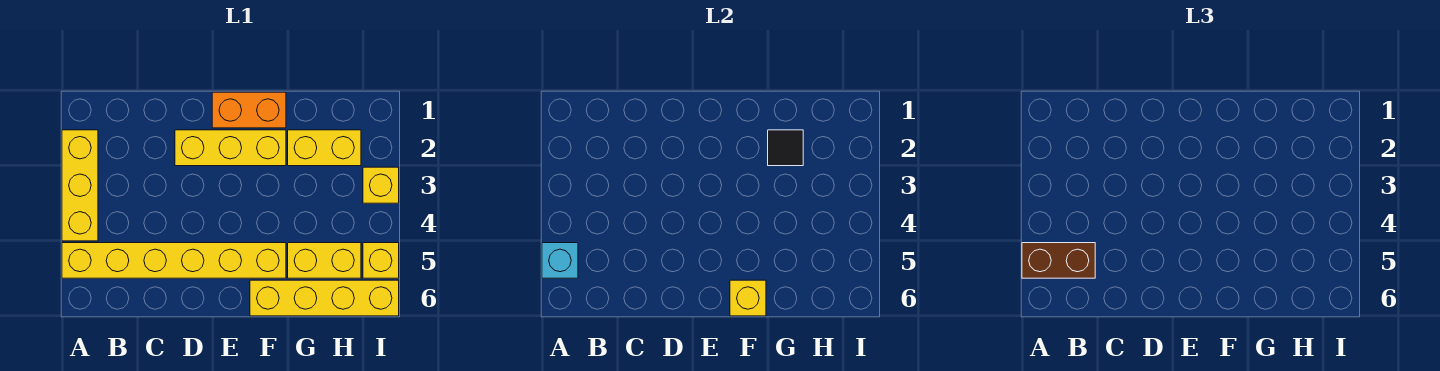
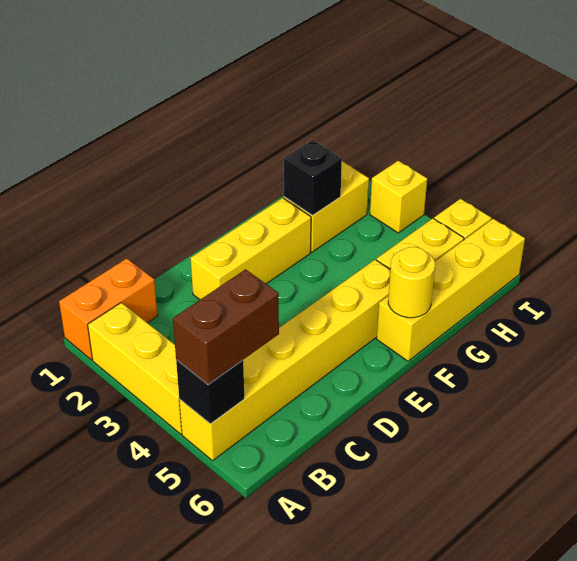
cyan 1x1 brick [542,243,578,278] -> black 1x1 brick [176,360,244,424]
orange 1x2 brick [212,92,286,128] -> orange 1x2 brick moved to [59,259,158,360]
yellow 1x1 brick [730,280,766,316] -> yellow 1x1 round brick [388,247,435,318]
black 1x1 tile [768,130,803,166] -> black 1x1 brick [284,140,342,215]

